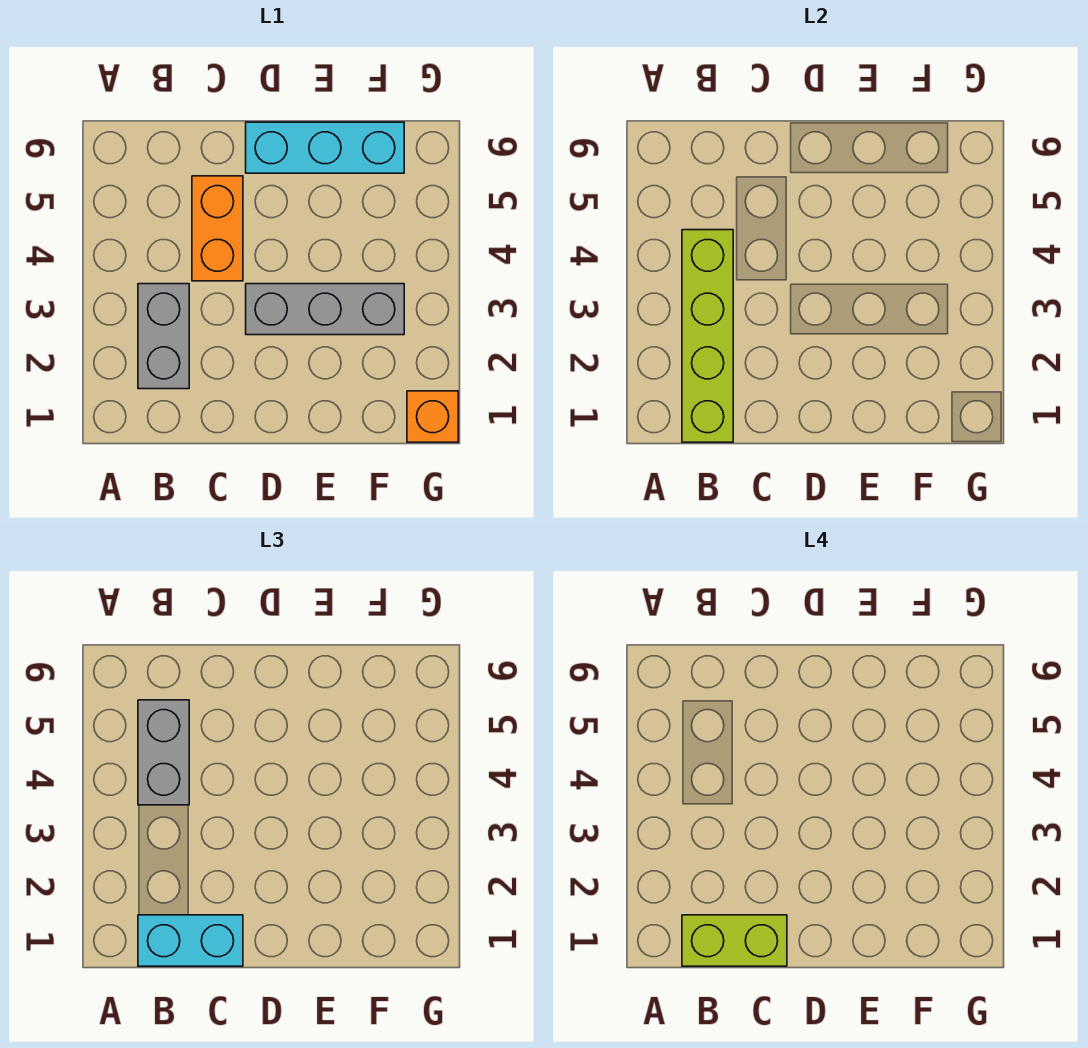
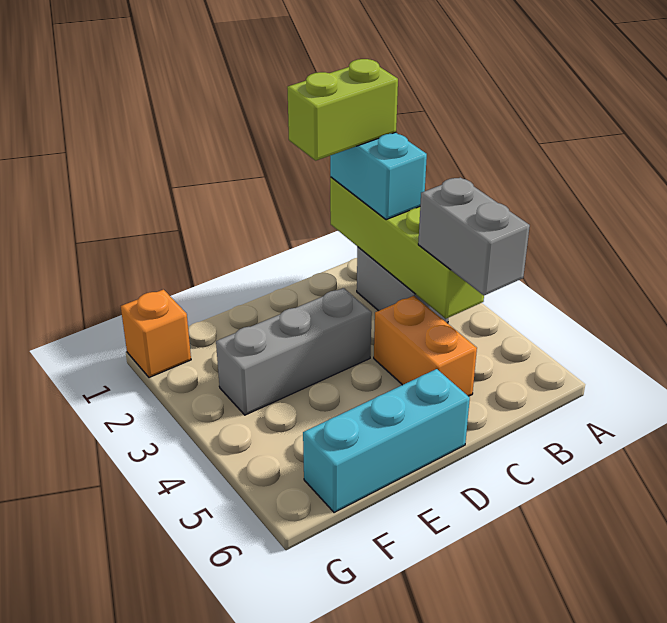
cyan 1x2 brick [138,915,243,966] -> cyan 1x2 brick turned to [330,132,427,220]

